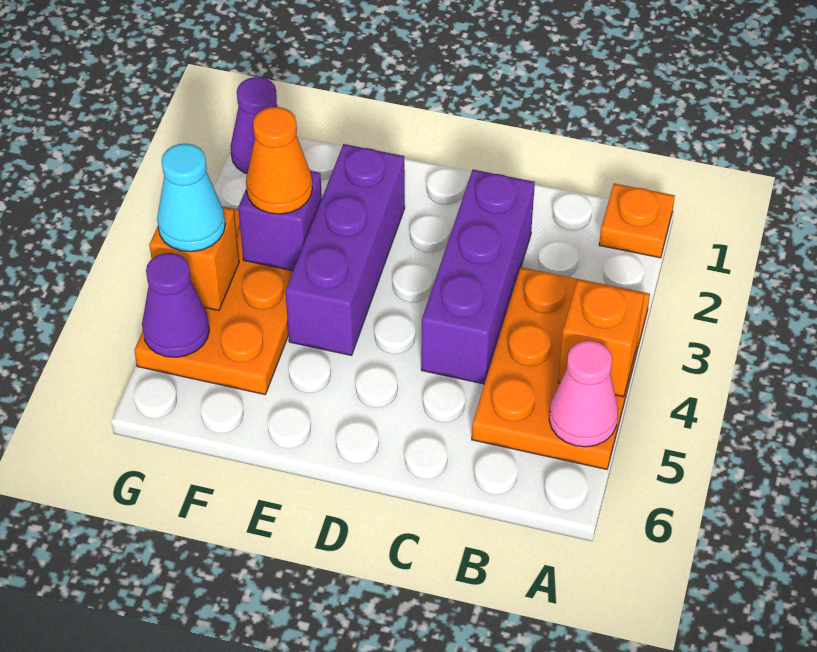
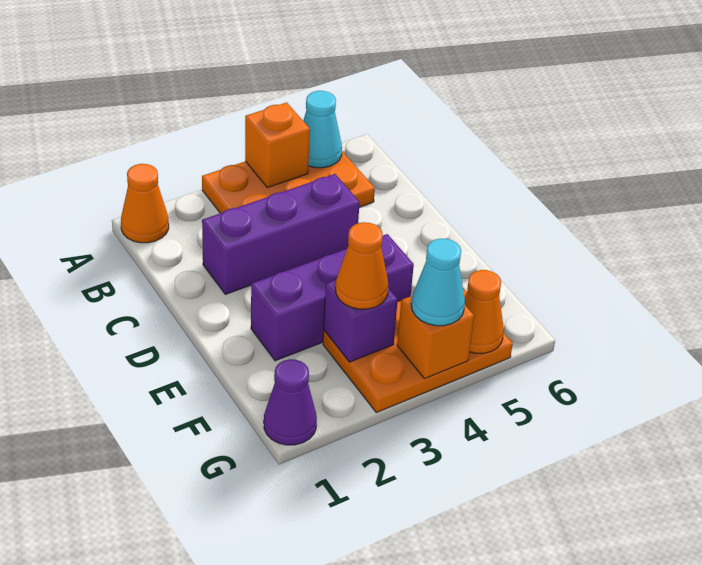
orange 1x1 plate [599,183,675,258] -> orange 1x1 cone [121,164,169,243]
pink 1x1 cone [549,341,618,447] -> cyan 1x1 cone [303,91,342,168]
purple 1x1 cone [142,253,209,357] -> orange 1x1 cone [464,270,504,353]

